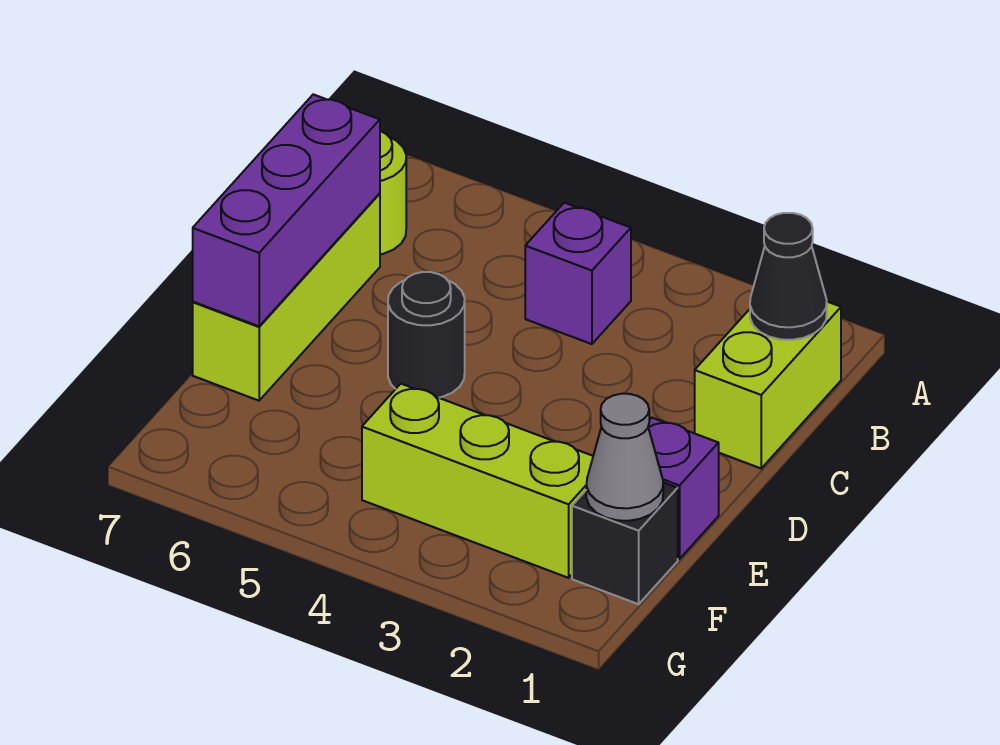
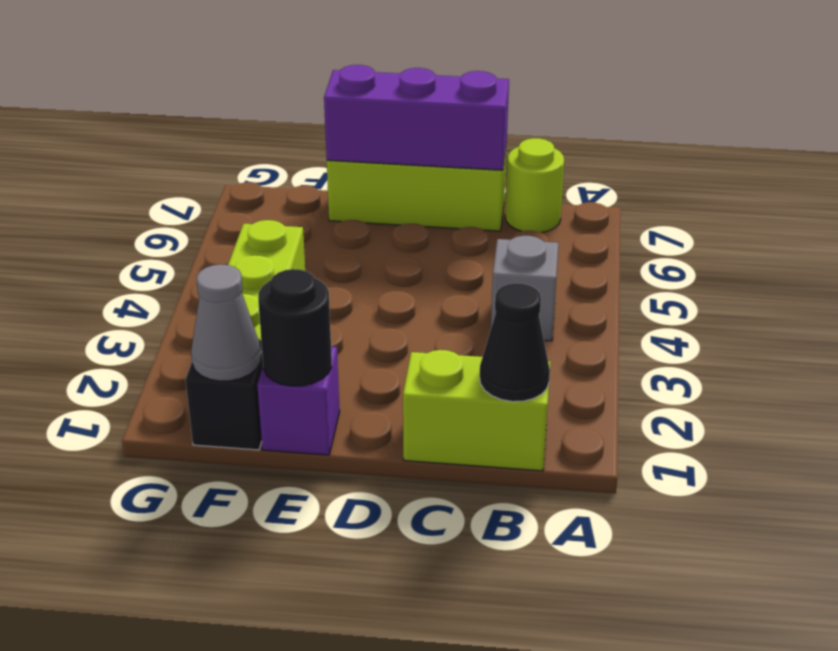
purple 1x1 brick [525,203,631,344] -> grey 1x1 brick [491,236,559,341]
black 1x1 round brick [388,272,465,398] -> black 1x1 round brick moved to [258,269,332,386]

